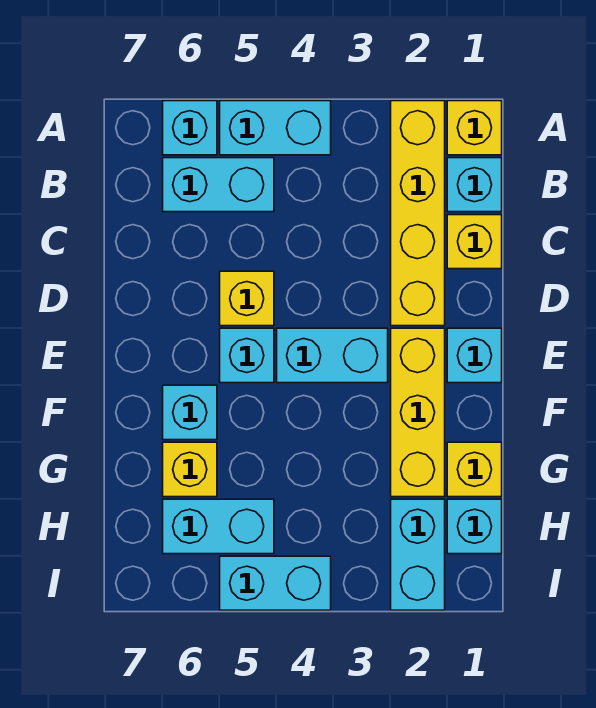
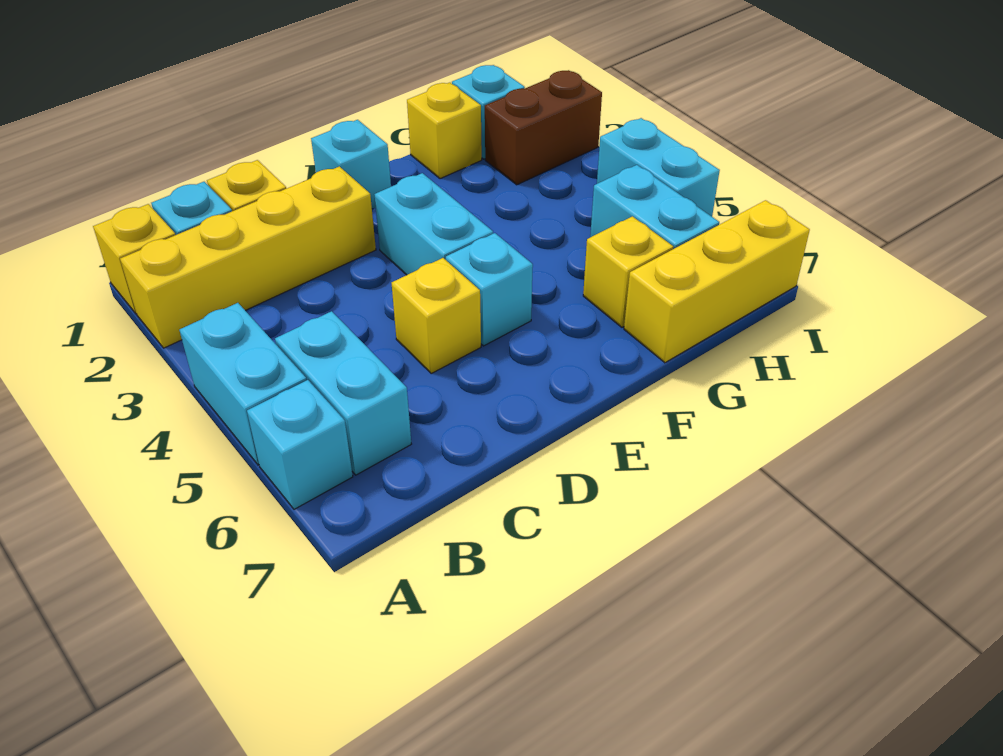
yellow 1x3 brick [391,328,445,497] -> yellow 1x3 brick moved to [624,200,810,363]
cyan 1x1 brick [163,385,217,440] -> none
cyan 1x2 brick [391,499,445,610] -> brown 1x2 brick [485,70,602,185]

